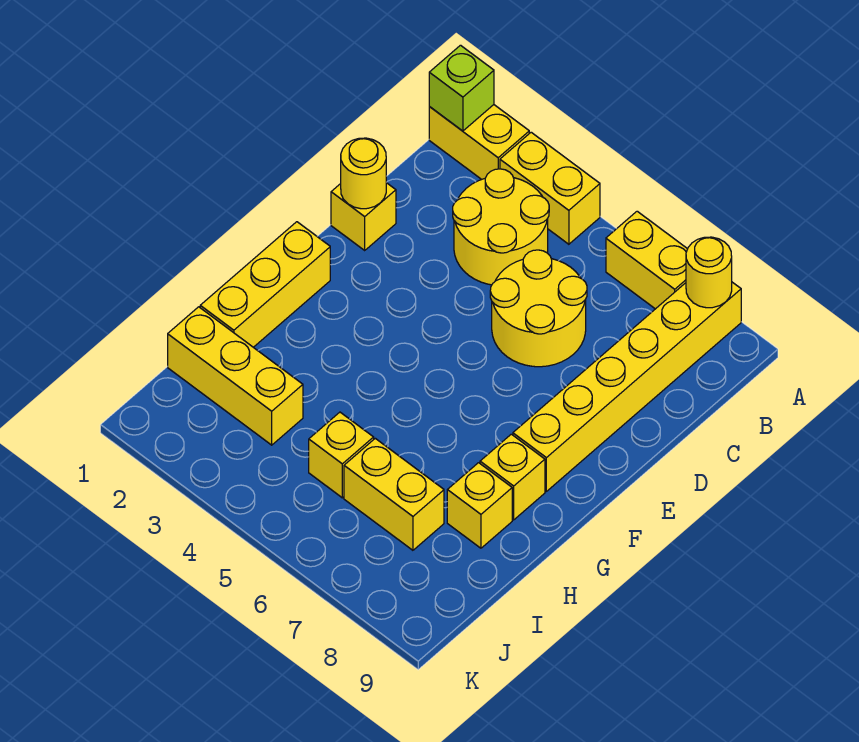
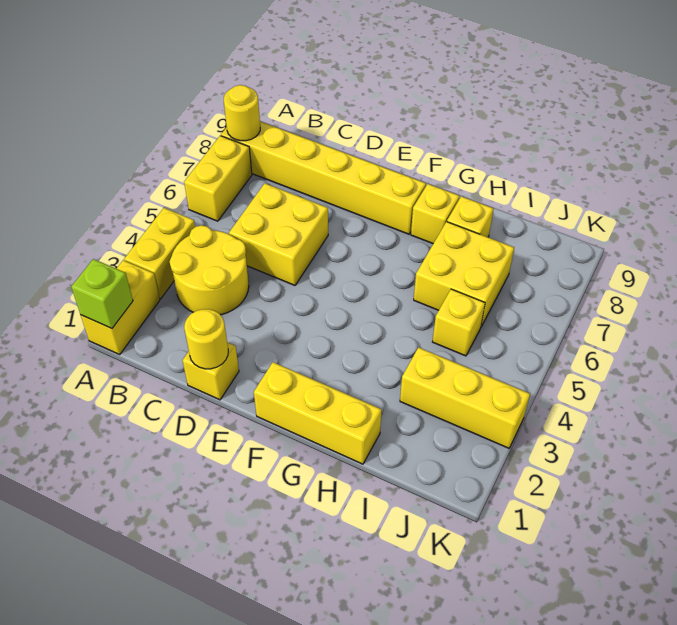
yellow 2x2 round brick [490,250,587,367] -> yellow 2x2 brick [229,183,328,285]
yellow 1x3 brick [168,307,303,445] -> yellow 1x3 brick turned to [400,347,530,448]
yellow 1x2 brick [344,438,444,550] -> yellow 2x2 brick [414,222,514,327]

